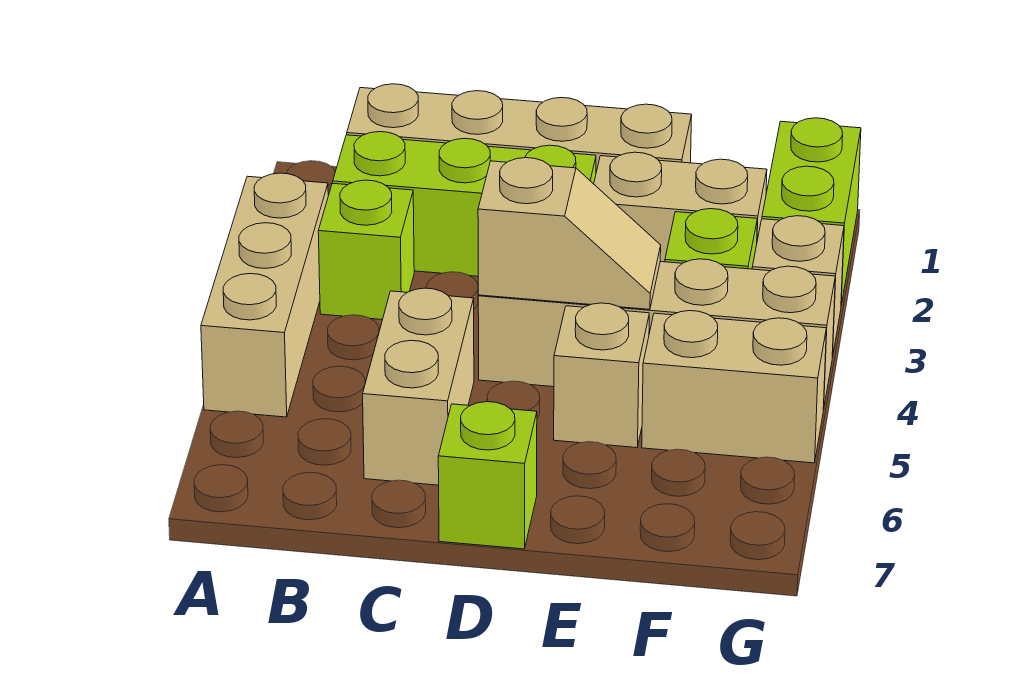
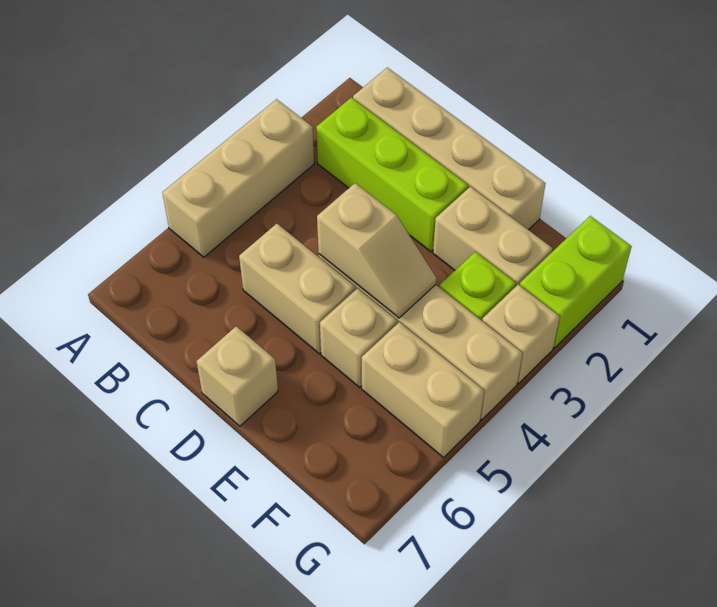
lime 1x1 brick [318,180,414,320] -> none
tan 1x2 brick [363,288,474,485] -> tan 1x2 brick turned to [239,224,356,354]
lime 1x1 brick [438,402,537,549] -> tan 1x1 brick [196,326,278,426]

